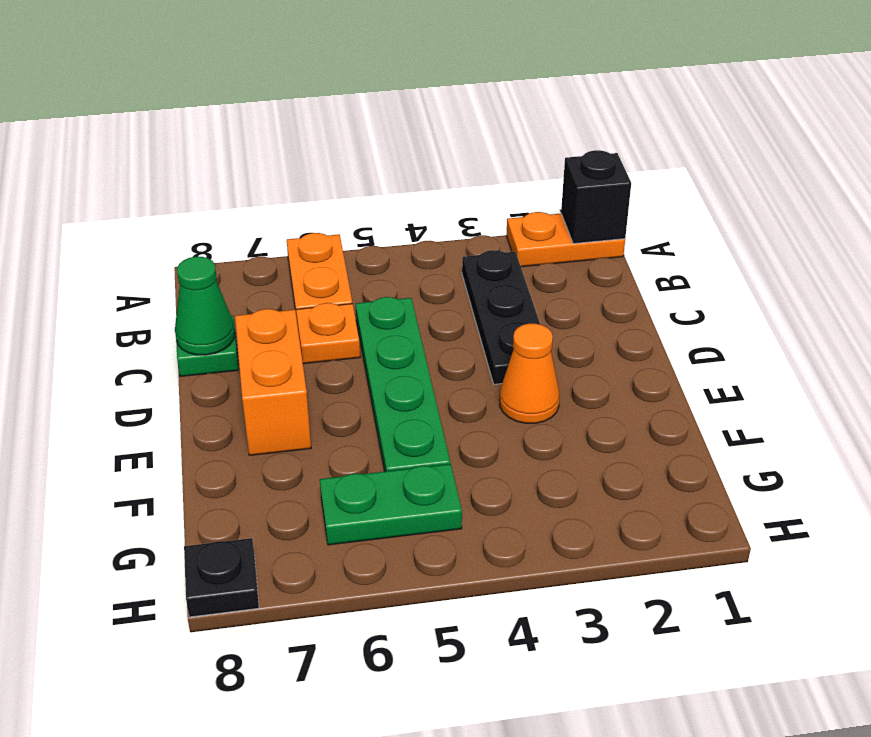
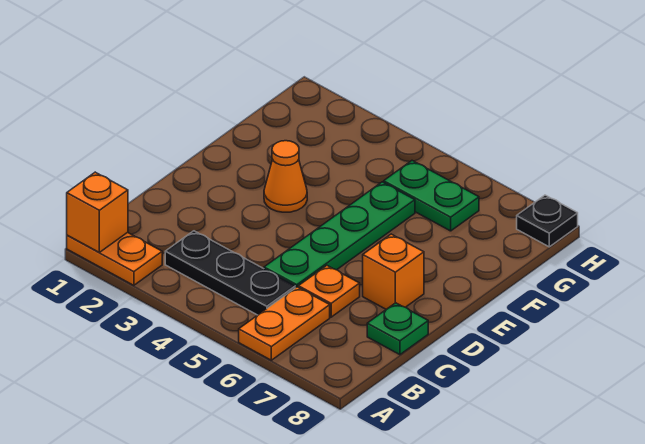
black 1x1 brick [561,150,631,244] -> orange 1x1 brick [67,172,128,252]
black 1x3 plate [462,250,540,384] -> black 1x3 plate turned to [165,231,295,315]
green 1x1 cone [175,257,235,355] -> none
orange 1x2 brick [235,309,311,455] -> orange 1x1 brick [363,234,424,309]

